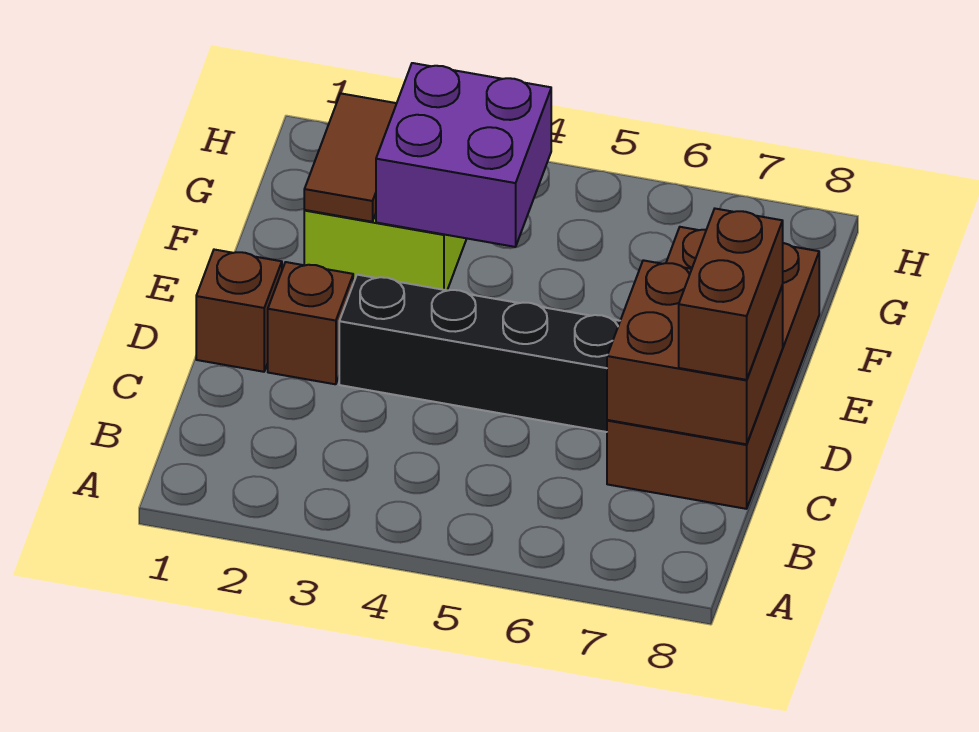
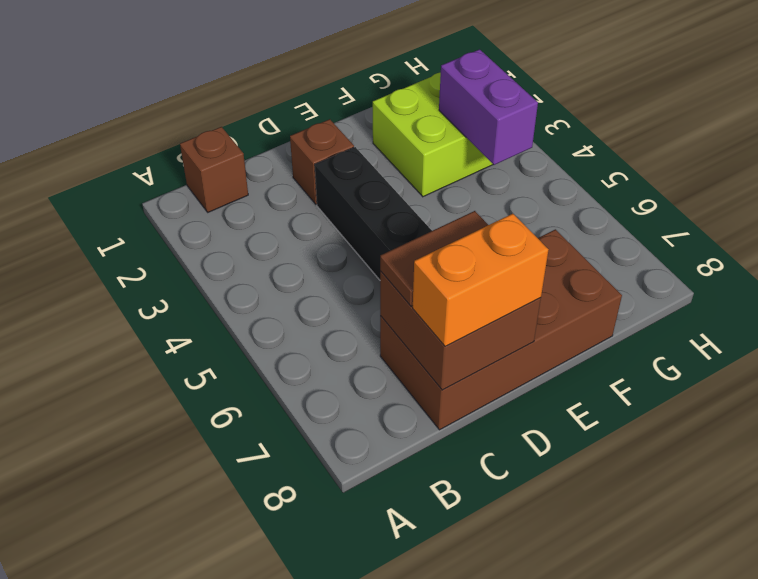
brown 1x2 brick [679,209,783,380] -> orange 1x2 brick [413,214,548,346]
brown 1x1 brick [196,250,282,372] -> brown 1x1 brick moved to [180,127,248,212]
brown 1x2 tile [304,93,397,222] -> brown 1x2 tile moved to [380,211,488,306]
purple 2x2 brick [376,63,551,247] -> purple 1x2 brick [439,49,538,165]

